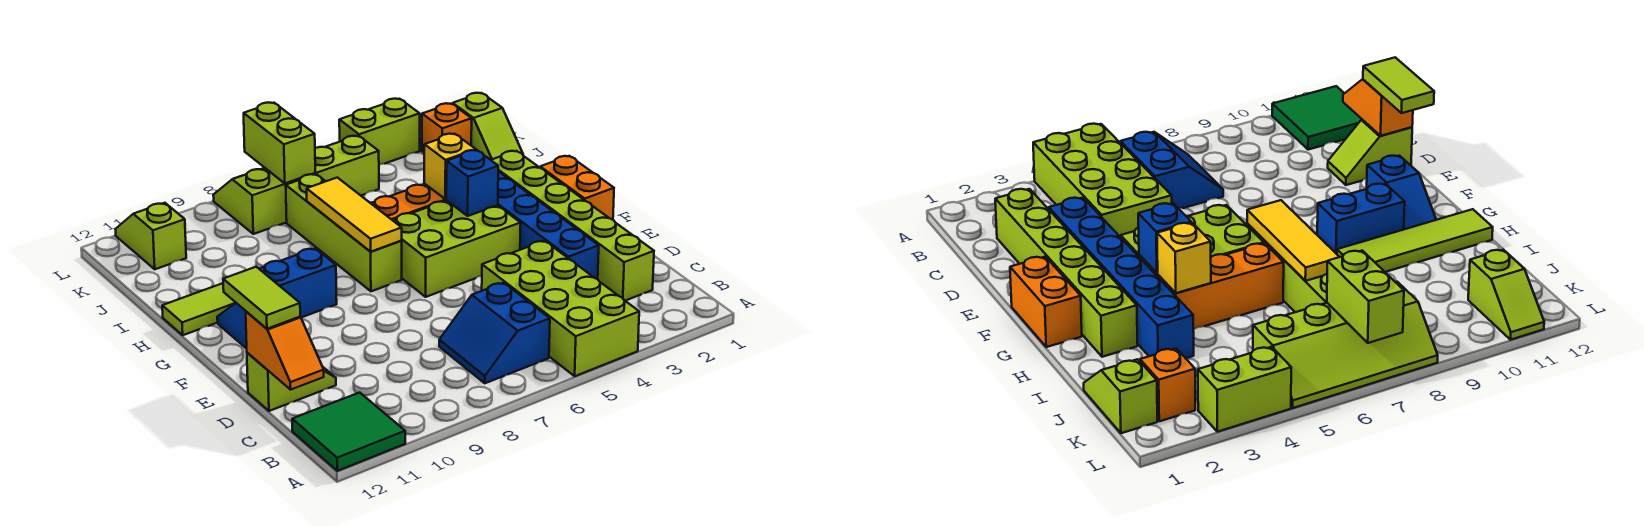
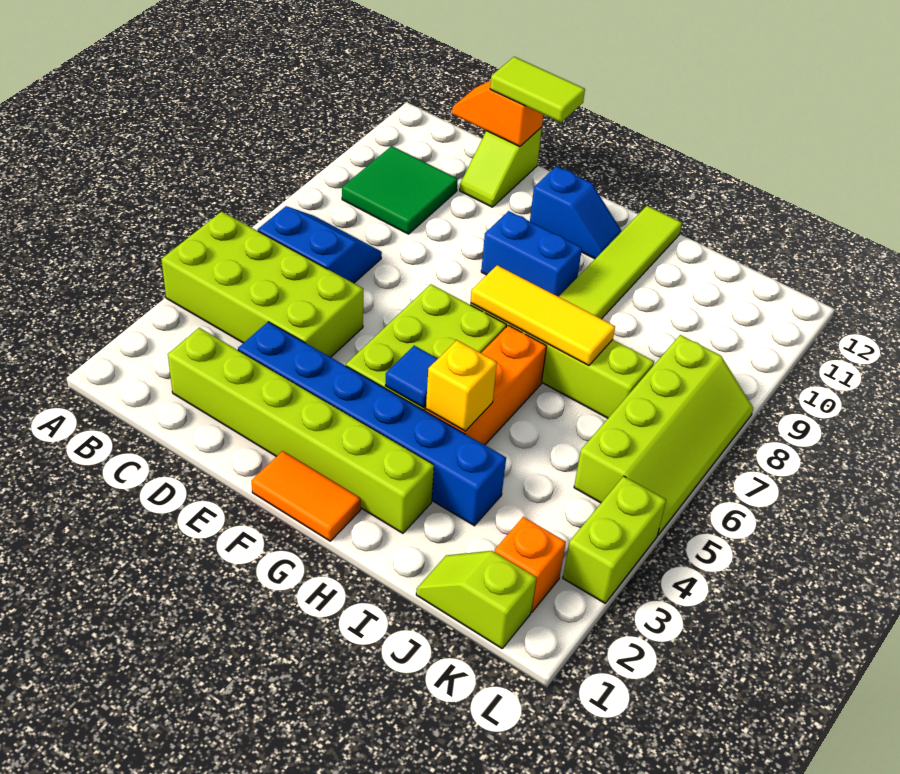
green 2x2 tile [292,393,405,471] -> green 2x2 tile moved to [342,146,458,234]
orange 1x2 brick [540,156,614,220] -> orange 1x2 tile [252,451,361,541]
blue 1x1 brick [446,150,498,216] -> blue 1x1 tile [385,346,438,408]
blue 1x2 brick [259,248,337,318] -> blue 1x2 brick turned to [481,211,582,297]
lime 1x2 brick [244,103,315,183] -> none
lime 1x2 slope [115,203,186,269] -> none

